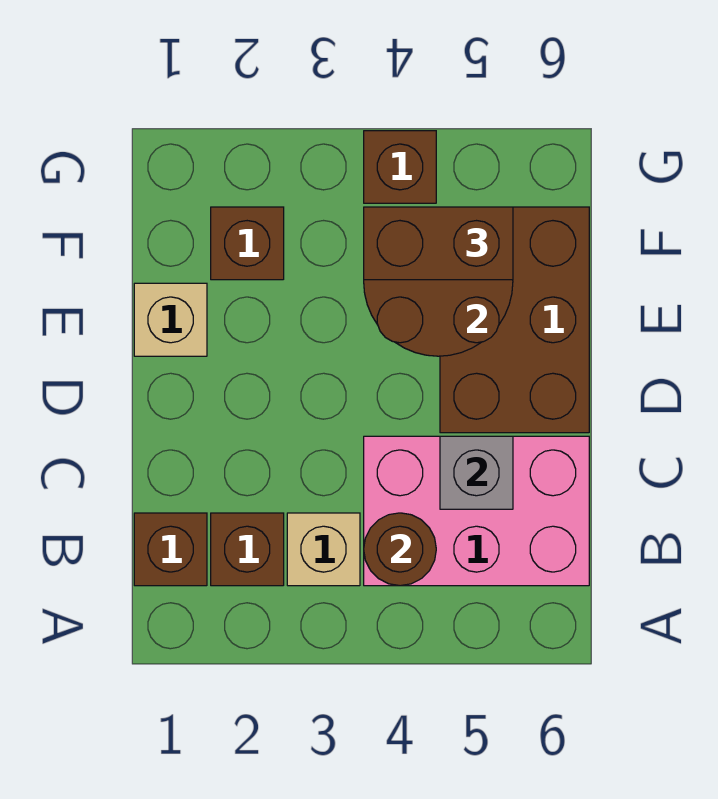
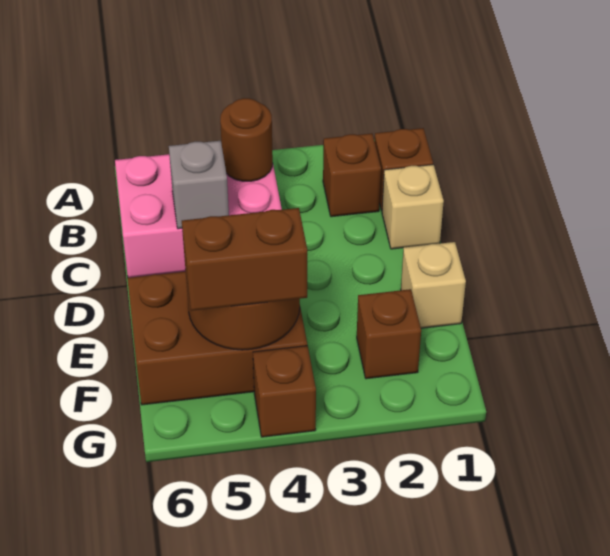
tan 1x1 brick [287,513,360,586] -> tan 1x1 brick moved to [382,165,444,249]
brown 2x3 brick [440,207,589,433] -> brown 2x3 brick turned to [127,271,307,405]

